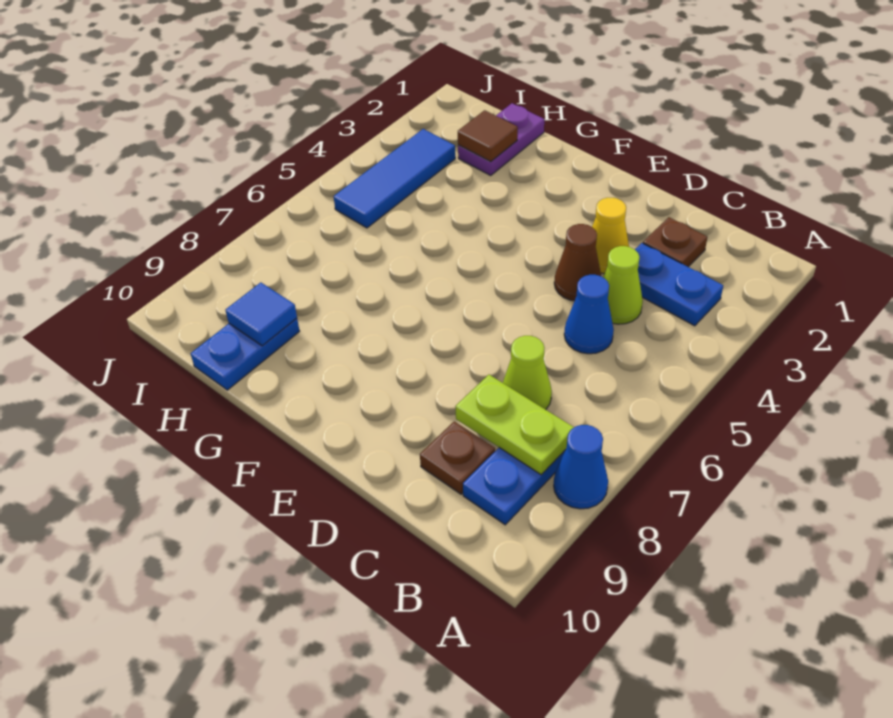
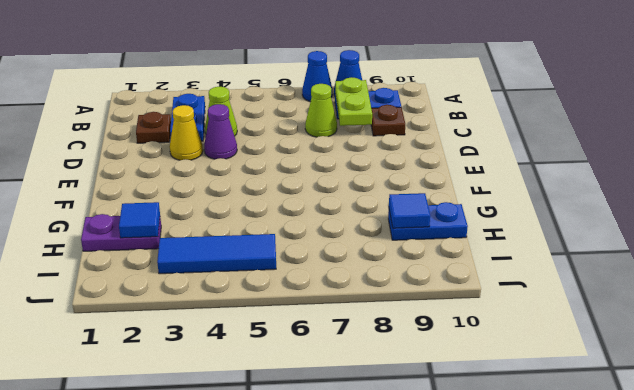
blue 1x1 cone [564,275,614,354] -> blue 1x1 cone moved to [302,51,332,102]
brown 1x1 cone [554,224,601,301] -> purple 1x1 cone [204,104,237,159]
brown 1x1 tile [458,110,518,161] -> blue 1x1 tile [119,202,160,238]

